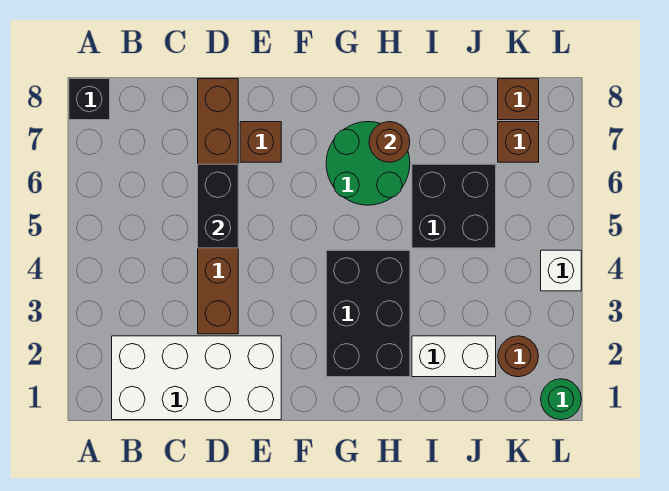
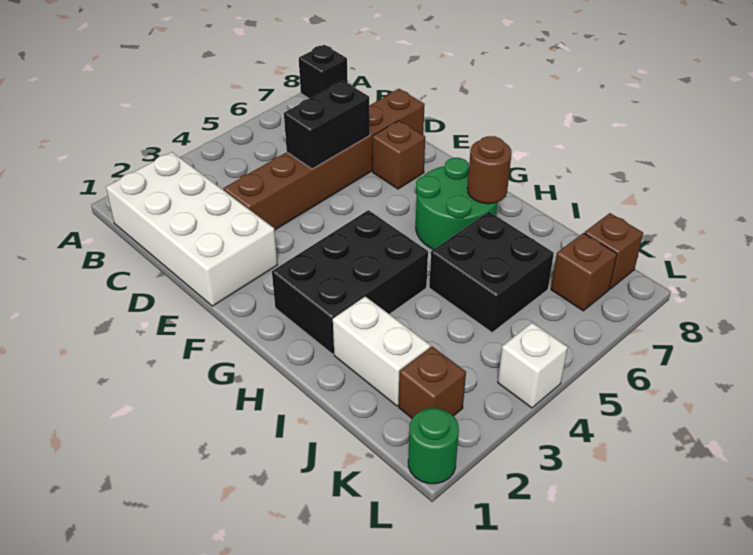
brown 1x1 round brick [498,336,539,377] -> brown 1x1 brick [399,347,466,418]

